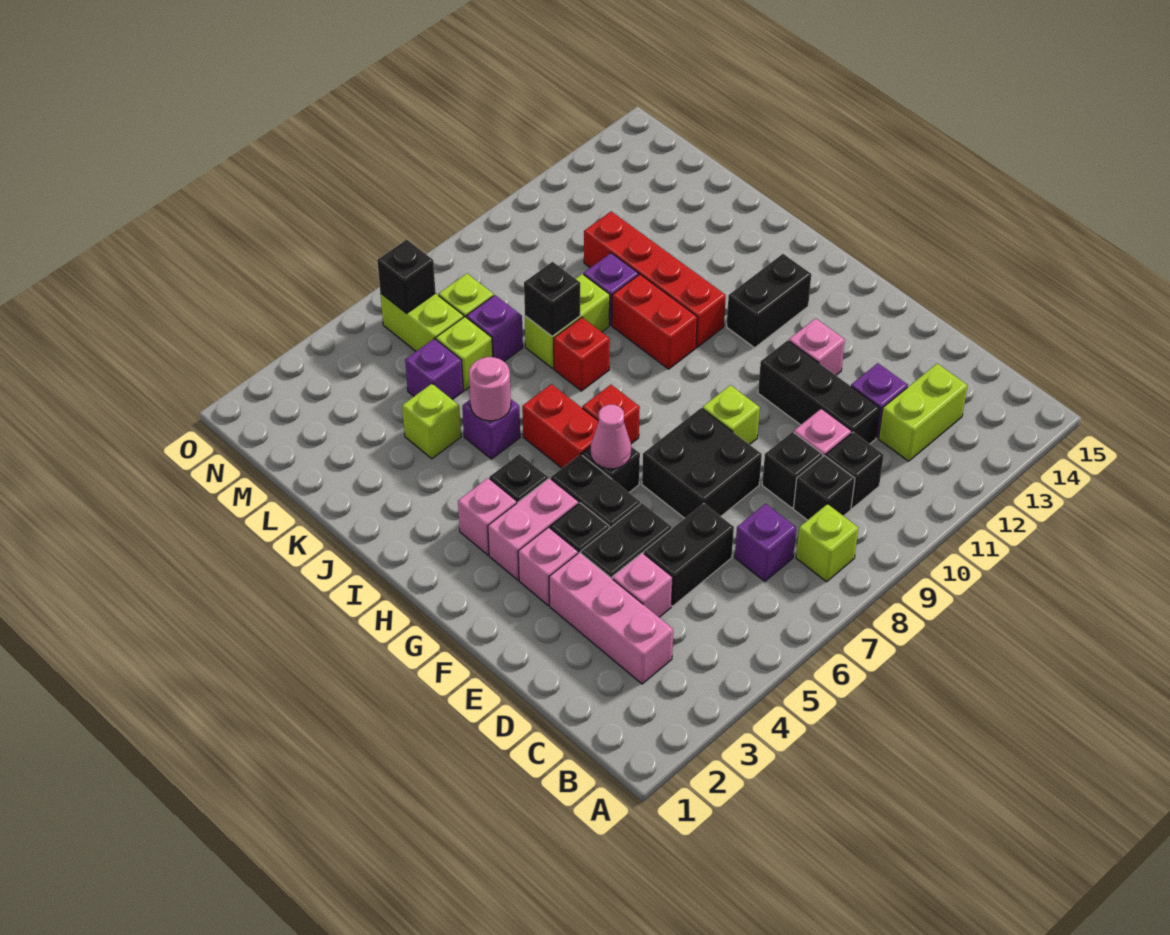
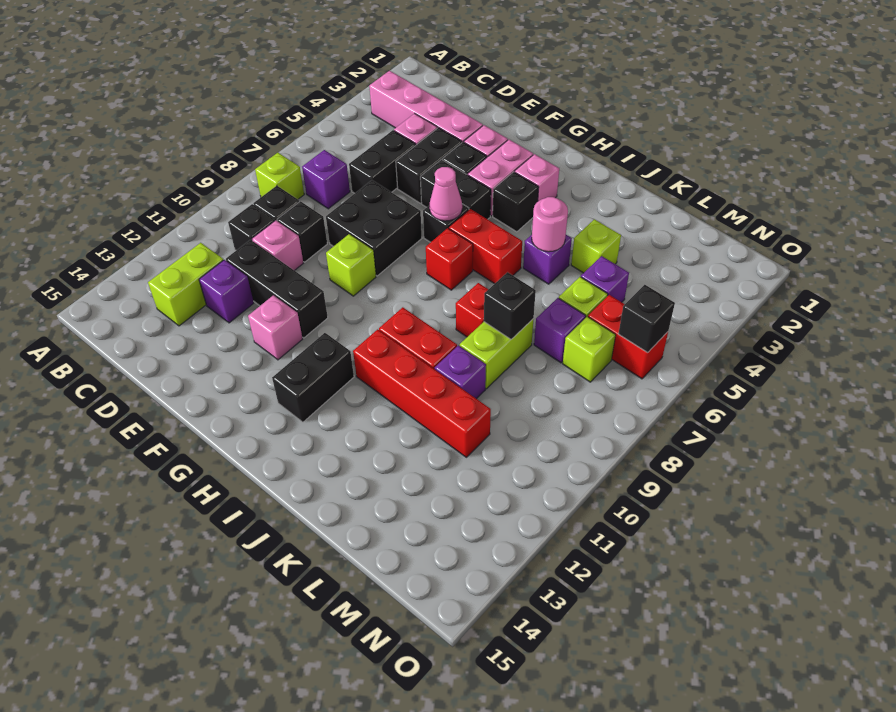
pink 1x3 brick [549,552,673,684] -> pink 1x4 brick [369,71,483,142]
lime 1x2 brick [380,293,464,351] -> red 1x2 brick [588,295,668,379]

